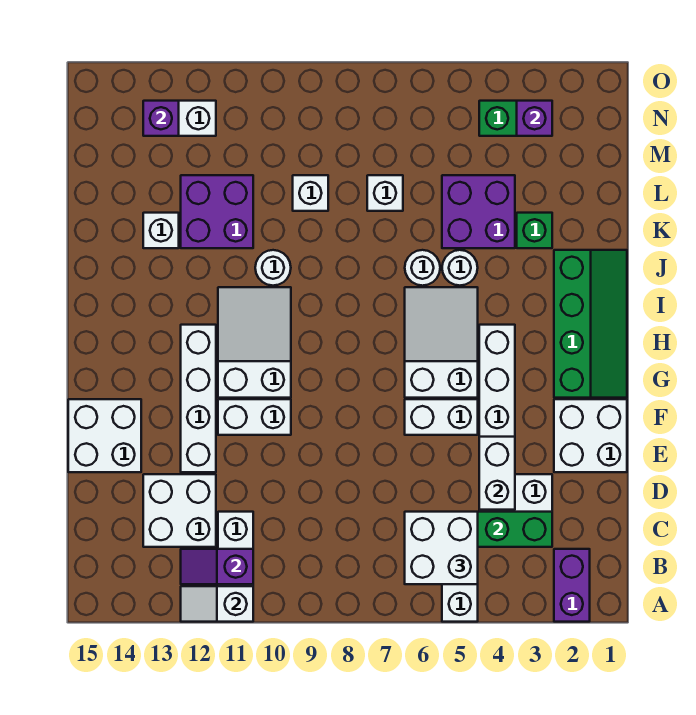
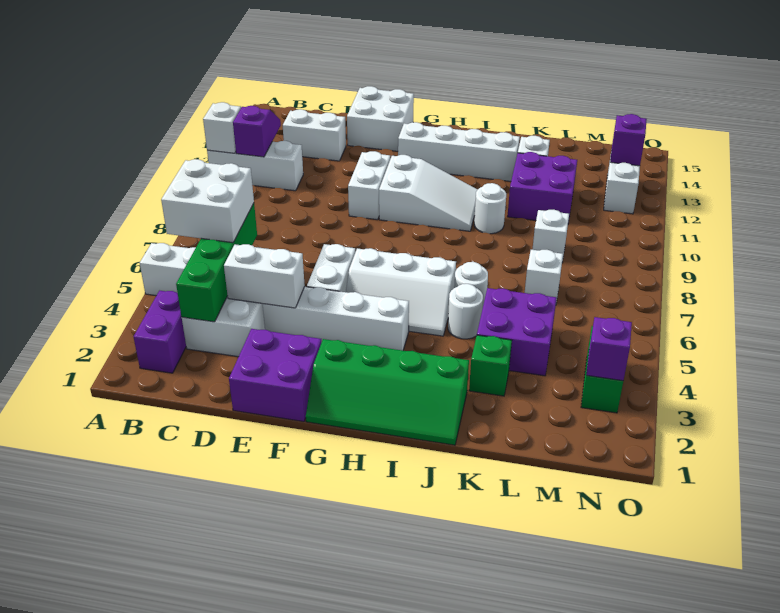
purple 1x2 brick [554,549,590,622] -> purple 1x2 brick turned to [134,291,186,373]
white 2x2 brick [143,474,216,547] -> white 1x2 brick [283,109,346,161]
white 2x2 brick [554,399,627,472] -> purple 2x2 brick [229,329,321,422]
white 1x4 brick [181,325,216,472] -> white 1x4 brick moved to [398,122,520,181]
white 2x3 slope [405,287,478,398] -> white 2x3 slope turned to [346,248,456,336]

